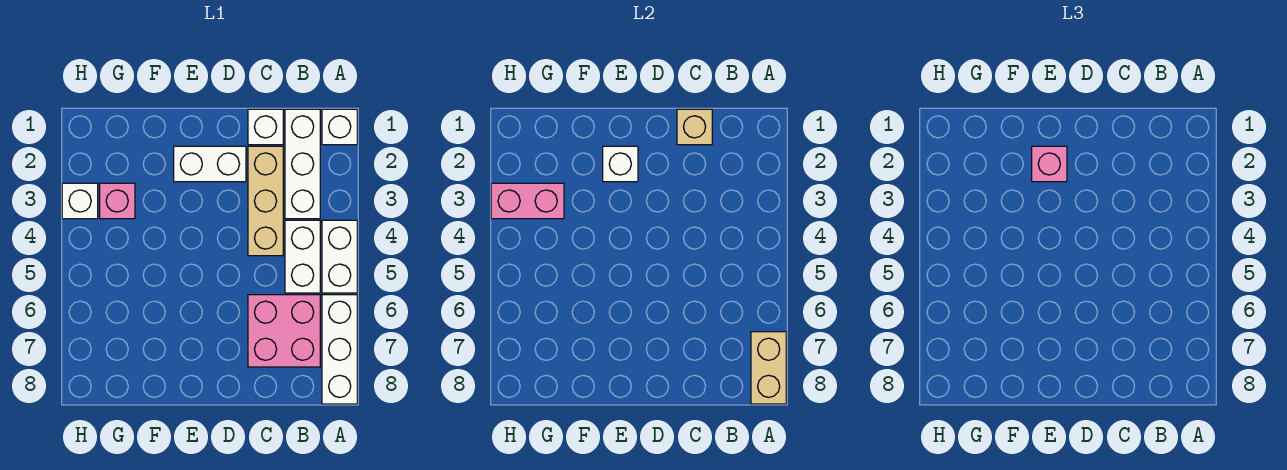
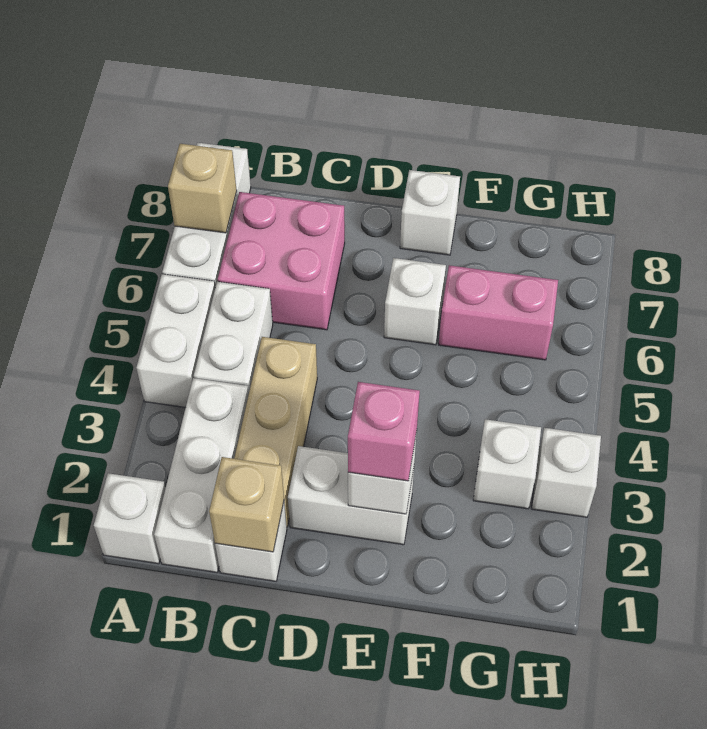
tan 1x2 brick [751,332,786,404] -> tan 1x1 brick [168,144,237,233]
none -> white 1x1 brick [384,258,446,345]
none -> white 1x1 brick [400,170,460,255]
pink 1x1 brick [100,183,135,219] -> white 1x1 brick [473,419,541,509]
pink 1x2 brick [491,183,564,219] -> pink 1x2 brick moved to [439,265,558,360]

